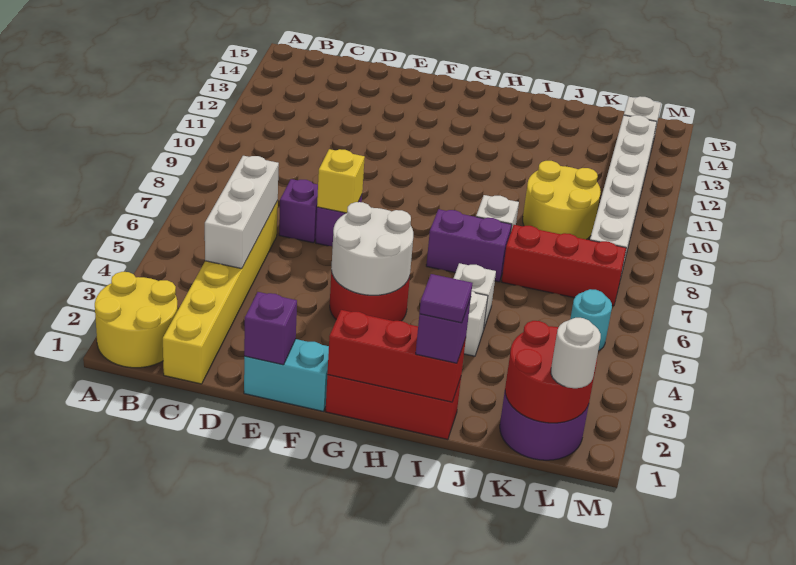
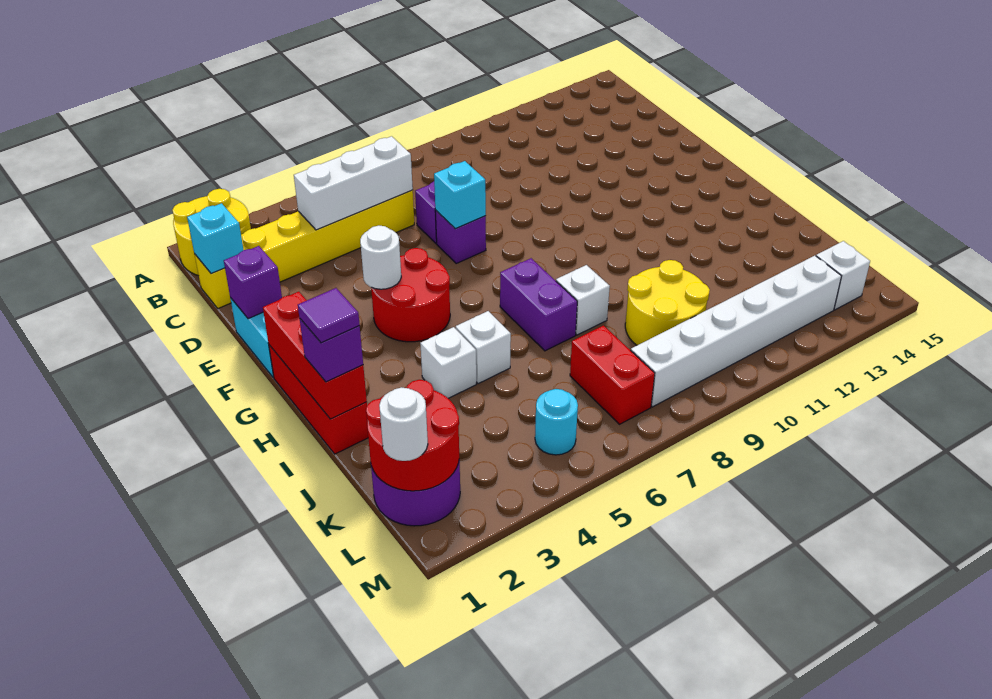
none -> cyan 1x1 brick [187,203,243,273]
yellow 1x1 brick [317,149,365,213] -> cyan 1x1 brick [434,161,486,229]
white 2x2 round brick [331,202,413,295] -> white 1x1 round brick [360,226,401,289]
red 1x3 brick [502,225,626,306] -> red 1x2 brick [570,326,655,424]

